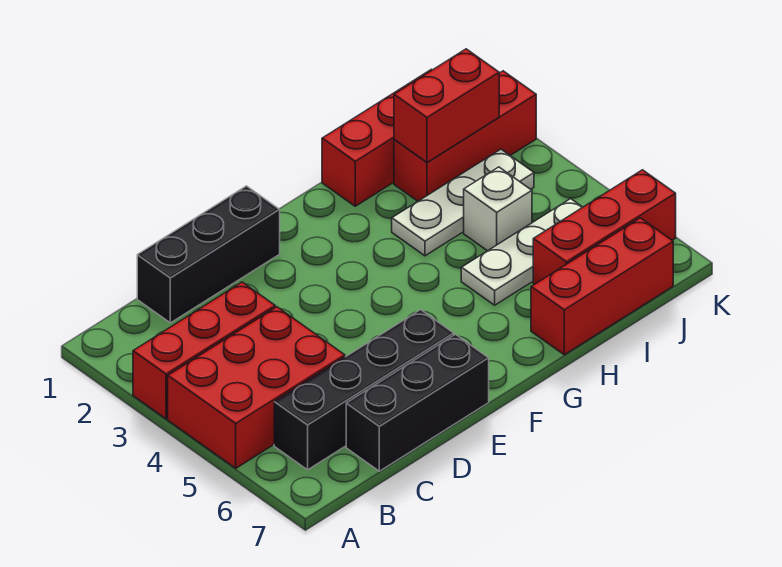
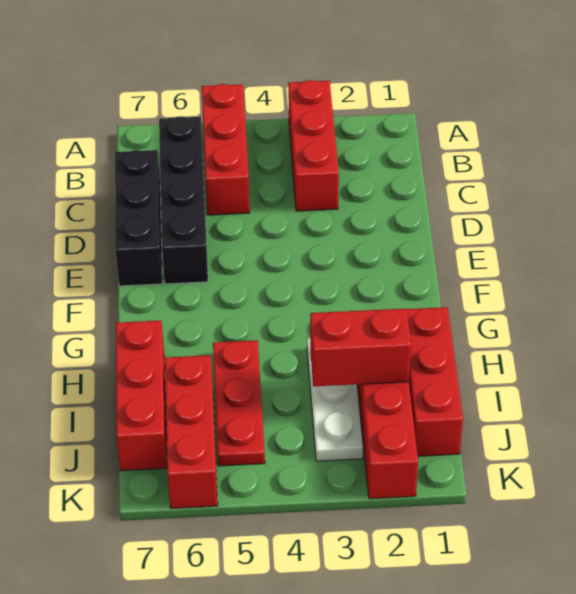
red 2x3 brick [168,307,345,468] -> red 1x3 brick [202,84,250,215]
black 1x3 brick [137,186,280,323] -> none
white 1x3 plate [461,199,583,305] -> red 1x3 plate [213,340,265,466]
red 1x2 brick [394,49,499,162] -> red 1x2 brick turned to [310,309,411,386]
white 1x1 brick [464,167,532,251] -> none

